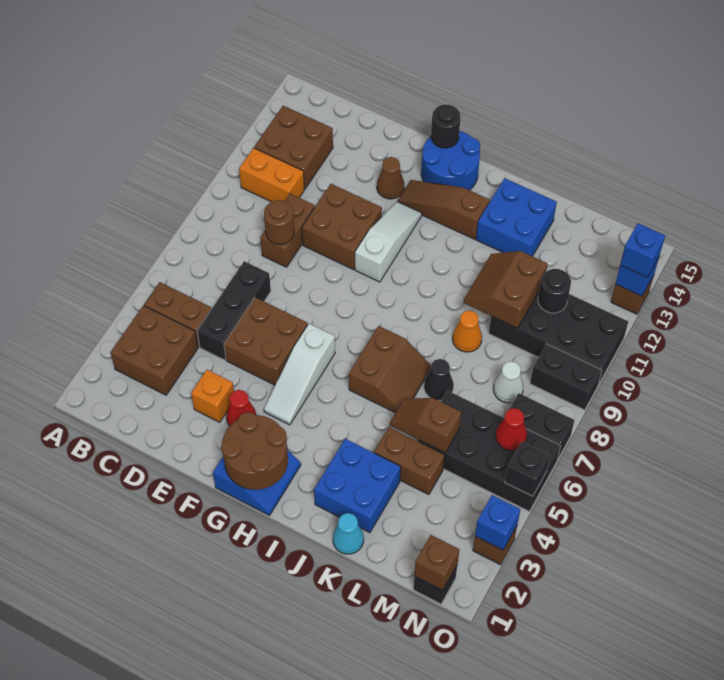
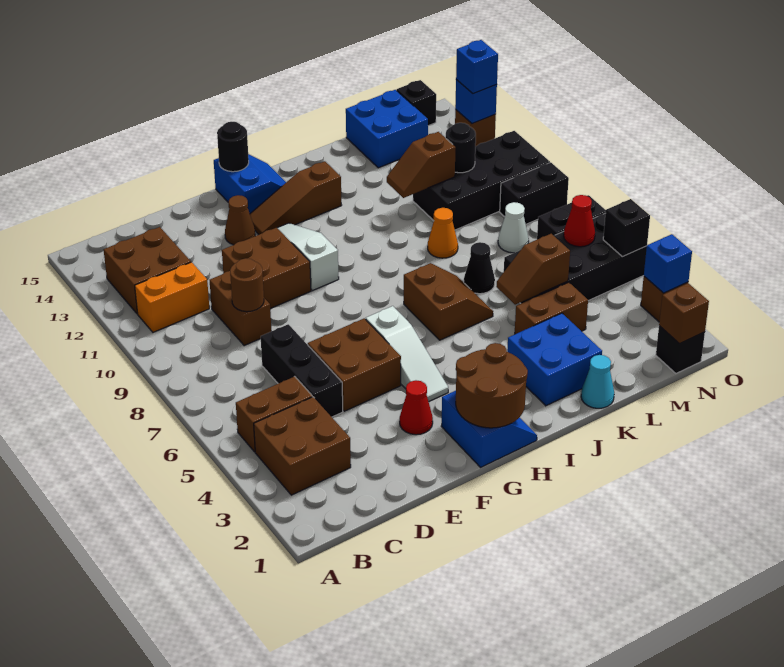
orange 1x1 brick [191,370,234,422] -> none
blue 2x2 round brick [421,131,480,190] -> blue 2x2 slope [214,154,286,213]
blue 2x2 brick [476,178,557,256] -> blue 2x2 brick moved to [346,90,428,168]
brown 2x2 slope [463,251,548,328] -> brown 1x2 slope [387,132,456,198]
none -> black 1x1 brick [397,80,436,126]

